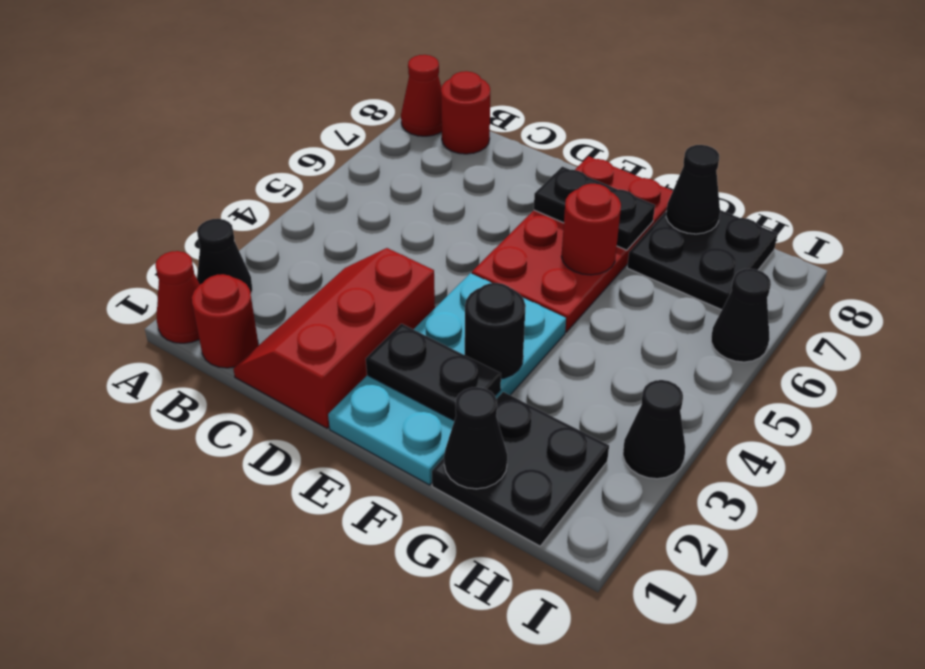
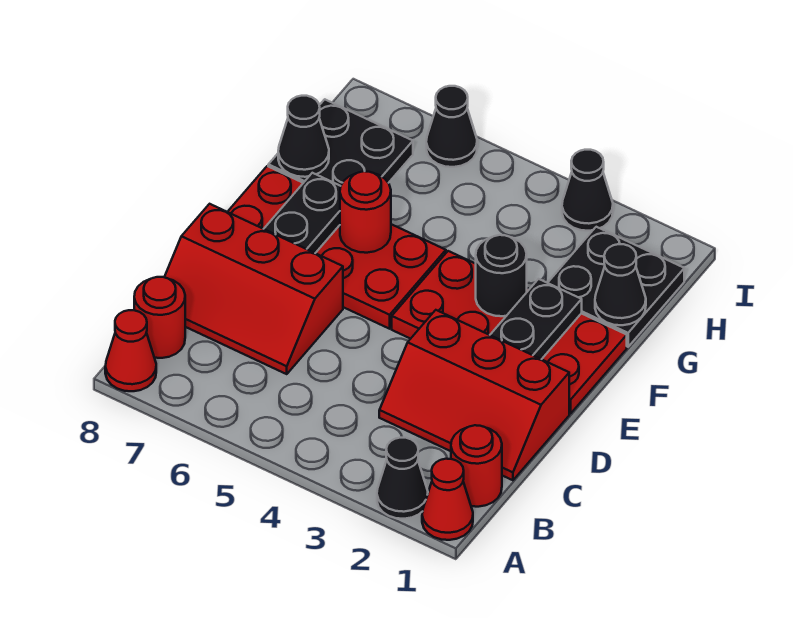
none -> red 2x3 slope [165,204,343,374]
cyan 2x4 plate [328,273,566,485] -> red 2x4 plate [392,251,627,414]

